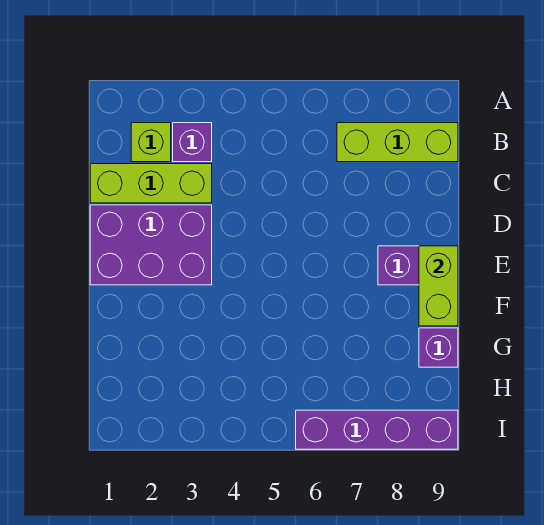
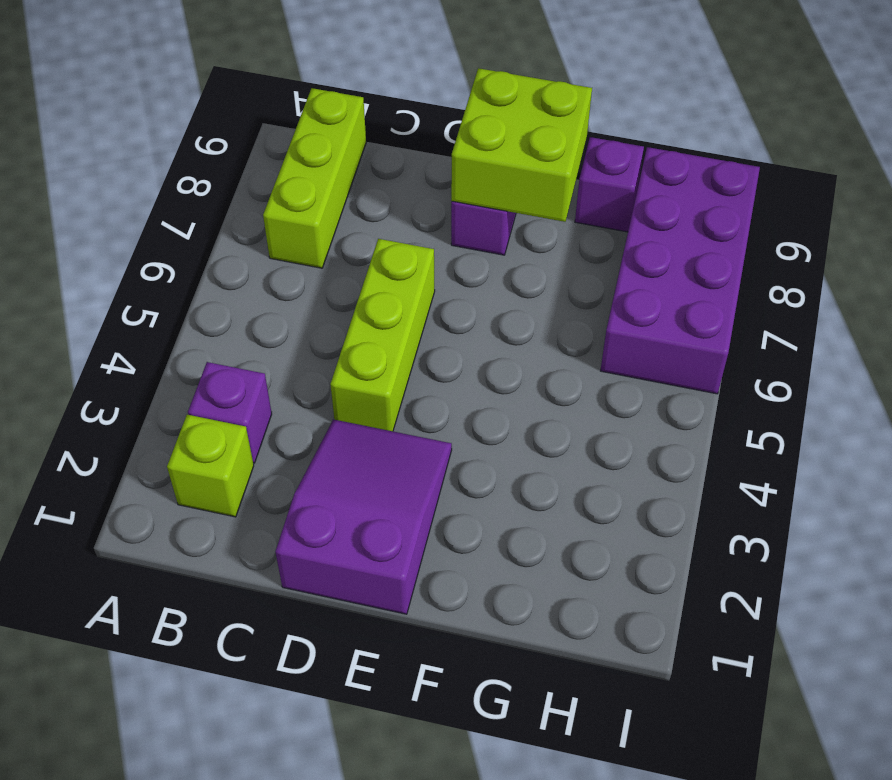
lime 1x3 brick [90,164,212,203] -> lime 1x3 brick moved to [330,239,435,431]
purple 2x3 brick [90,205,212,285] -> purple 2x3 slope [275,419,452,614]
lime 1x2 brick [419,246,458,326] -> lime 2x2 brick [451,68,592,222]
purple 1x4 brick [296,410,458,449] -> purple 2x4 brick [600,147,760,394]

